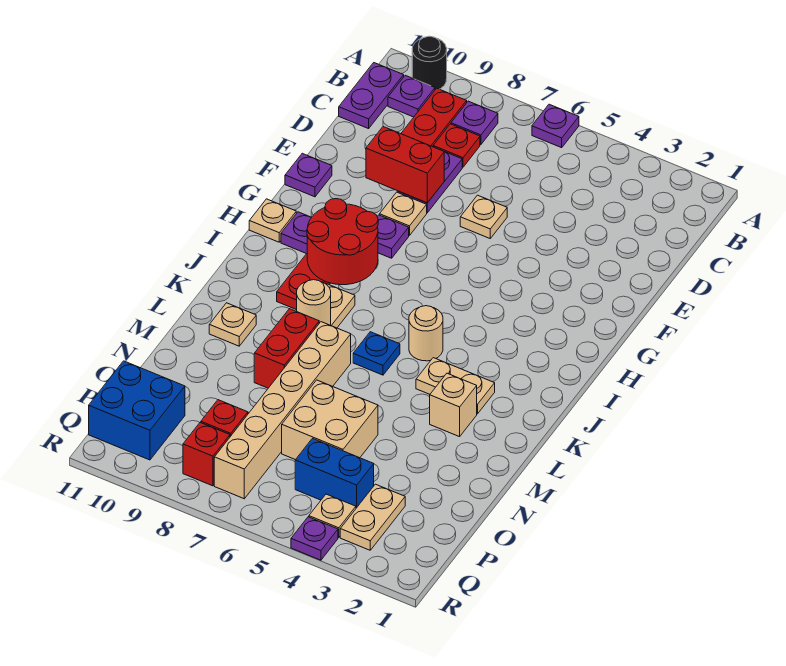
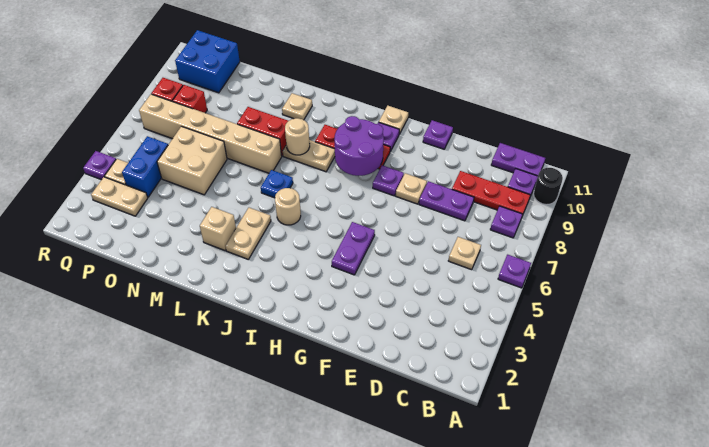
red 1x1 plate [433,124,480,167] -> none
tan 1x1 plate [460,195,507,238] -> tan 1x1 plate moved to [448,237,481,270]
red 1x2 brick [366,126,444,203] -> none
none -> purple 1x2 plate [332,222,375,275]
red 2x2 round brick [307,199,378,285] -> purple 2x2 round brick [334,116,384,176]

